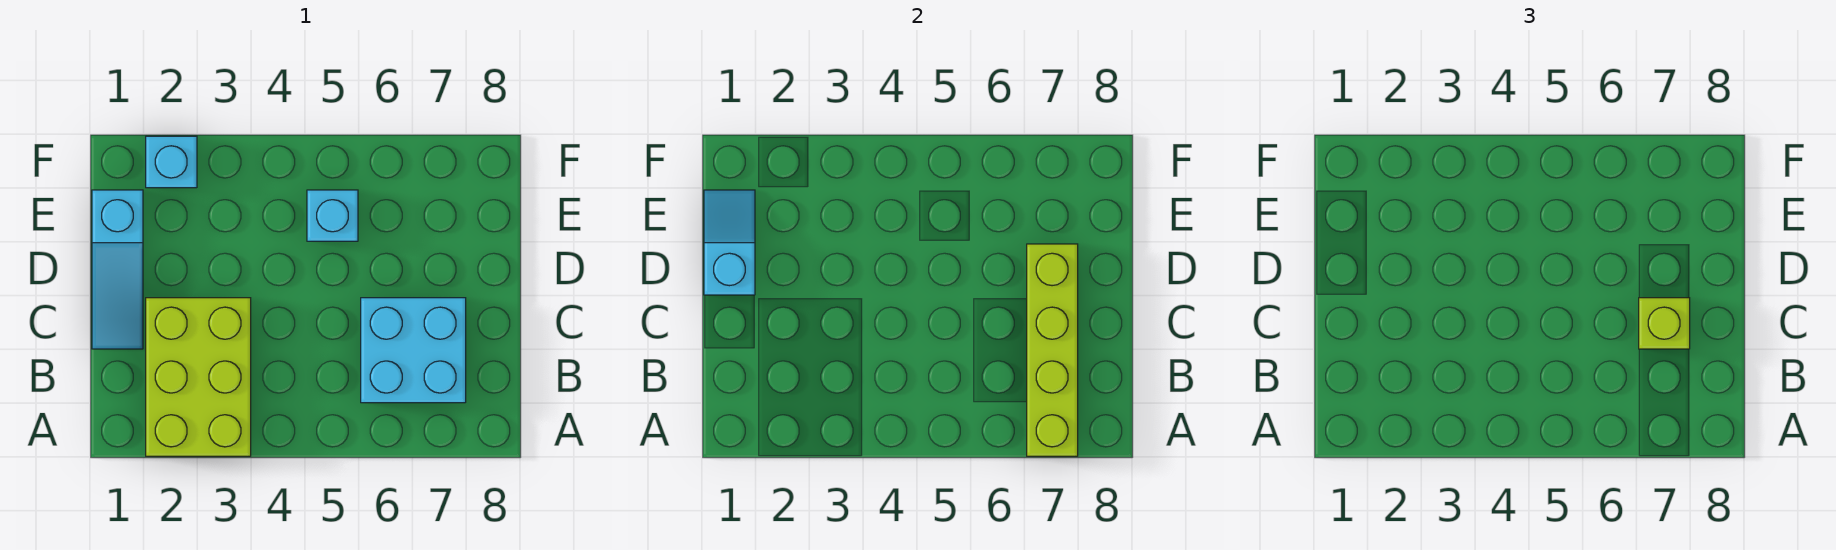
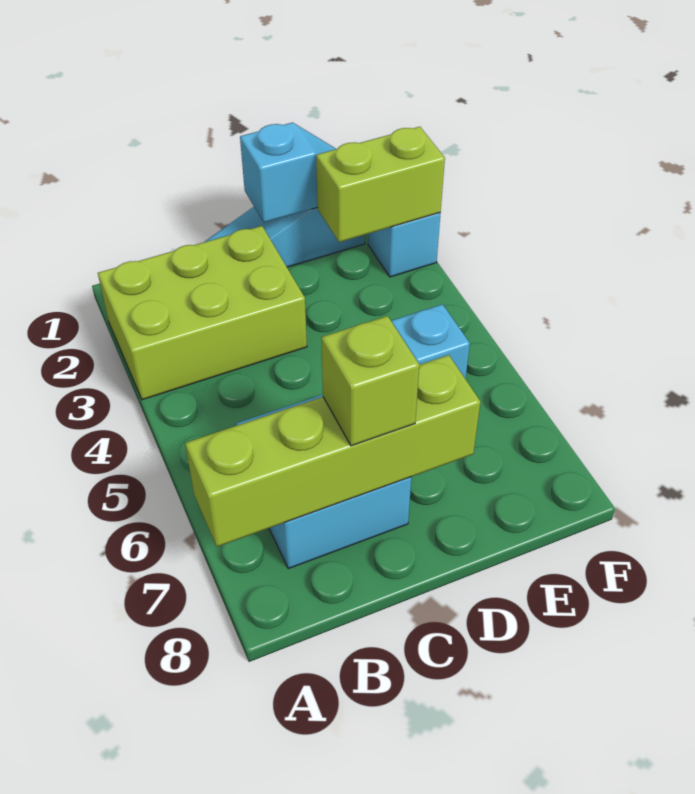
none -> lime 1x2 brick [316,127,445,242]

